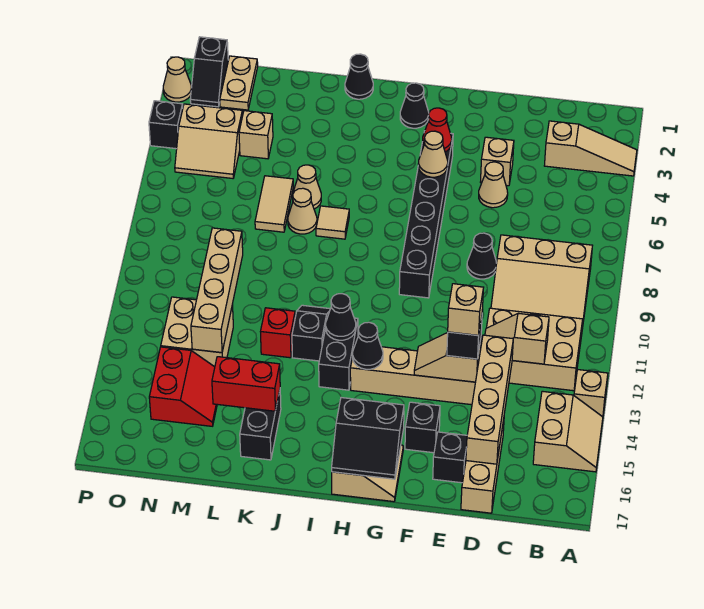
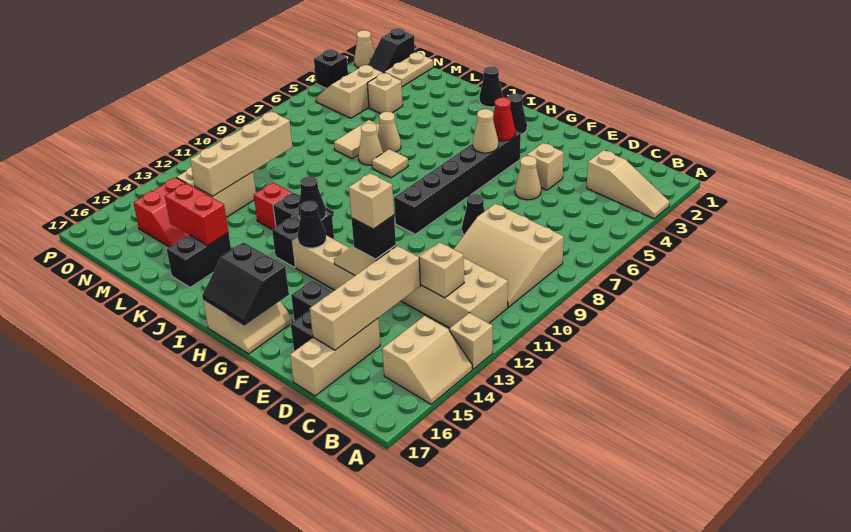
tan 2x2 slope [175,104,243,178] -> tan 2x2 slope turned to [316,65,382,118]

